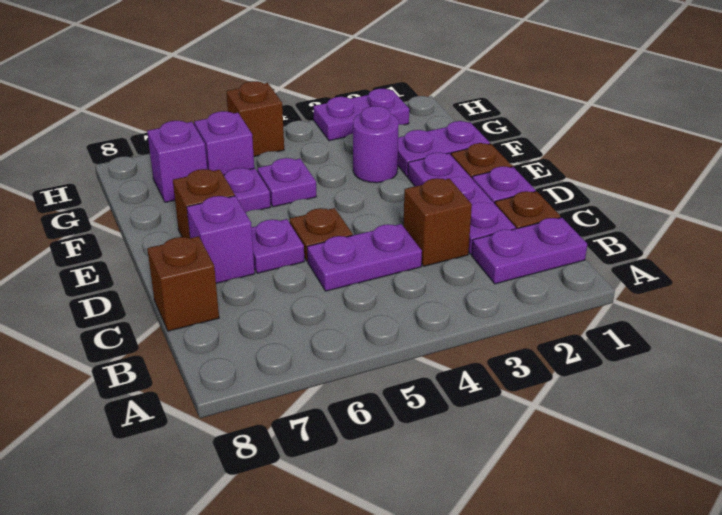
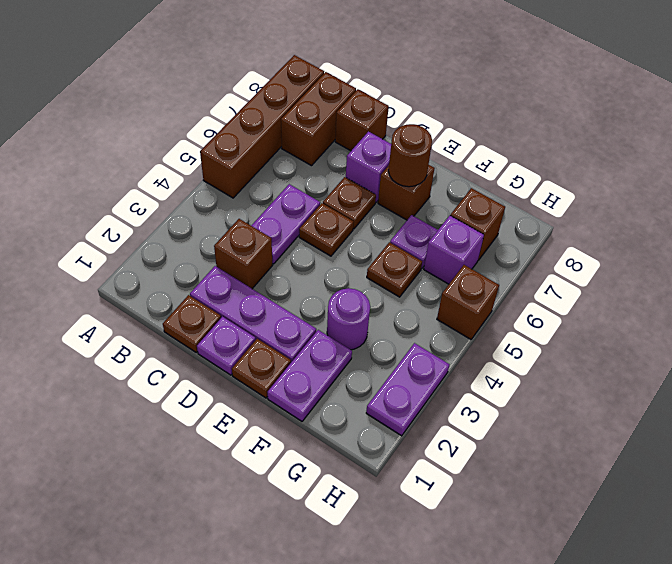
none -> brown 1x4 brick [200,55,324,198]
purple 1x2 plate [472,217,587,284] -> none
none -> brown 1x2 brick [281,72,356,166]
purple 1x1 plate [252,219,304,273] -> brown 1x1 plate [323,177,376,229]
none -> brown 1x1 round brick [388,124,432,187]
purple 1x1 plate [257,158,317,207] -> brown 1x1 plate [367,242,422,297]
purple 1x1 brick [147,121,207,202] -> brown 1x1 brick [450,188,505,260]

